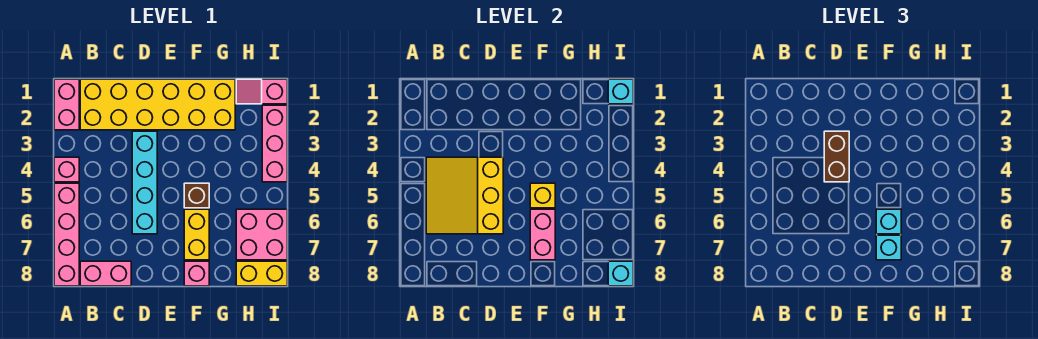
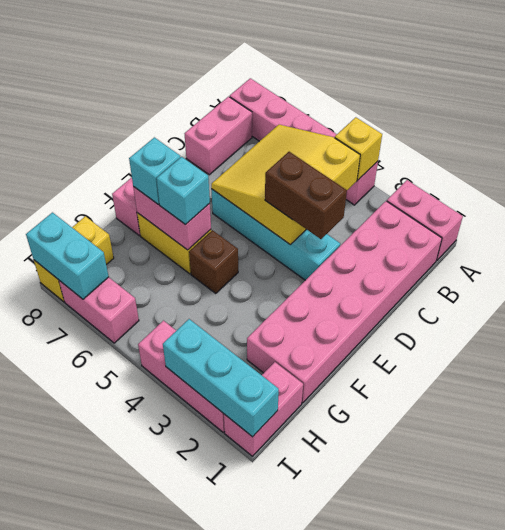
yellow 2x6 brick [80,79,235,130] -> pink 2x6 brick [247,201,442,403]
yellow 3x3 slope [426,157,503,234] -> yellow 3x3 slope turned to [211,125,360,244]
yellow 1x1 brick [530,183,555,208] -> yellow 1x1 brick moved to [335,117,382,180]
pink 1x2 slope [236,79,287,104] -> pink 1x2 brick [224,362,303,456]
pink 2x2 brick [236,209,287,260] -> pink 1x2 brick [59,277,139,343]
cyan 1x1 brick [608,79,633,104] -> cyan 1x3 brick [163,319,279,437]
cyan 1x1 brick [608,261,633,286] -> cyan 1x2 brick [26,213,109,299]

